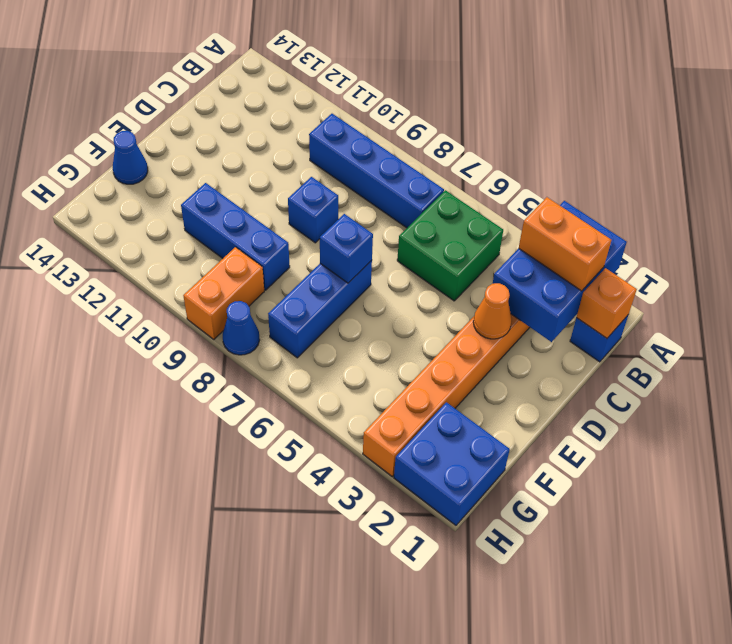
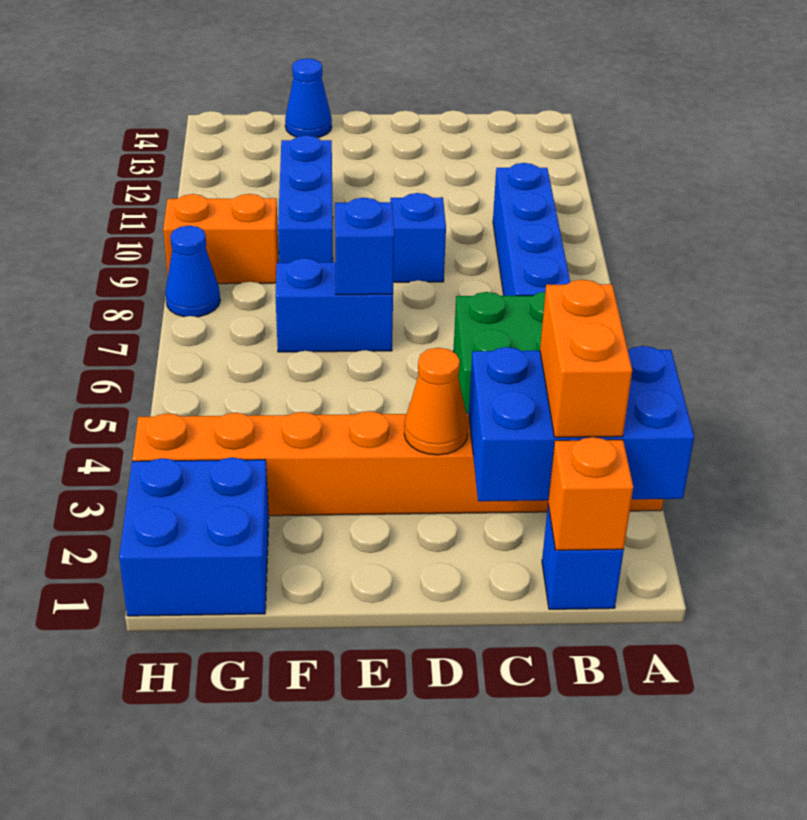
blue 1x3 brick [268,260,372,358] -> blue 1x2 brick [275,258,393,352]

